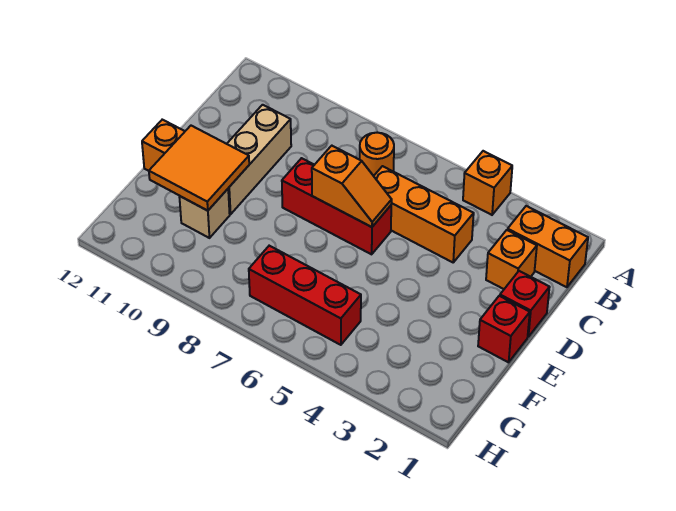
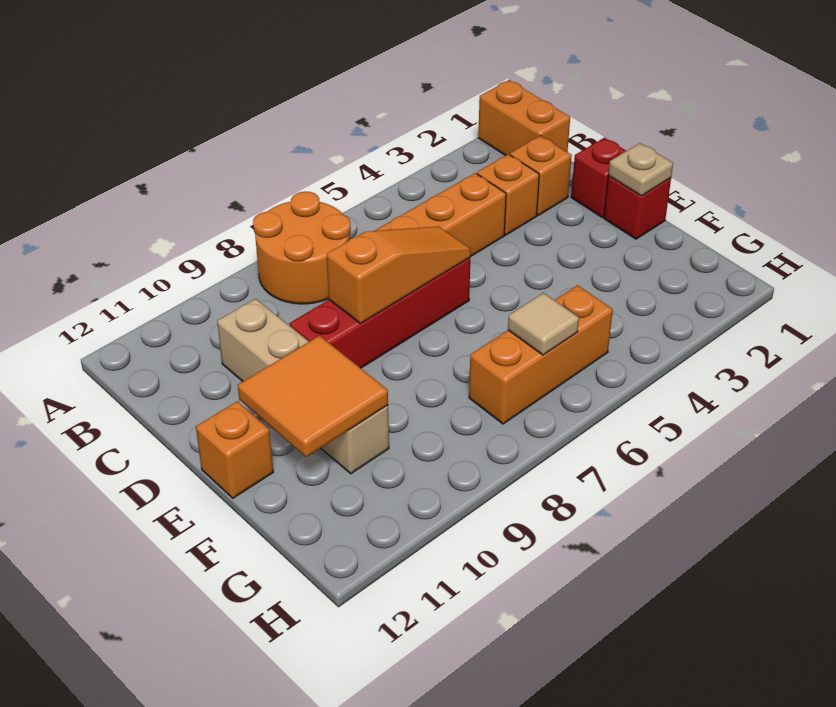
orange 1x1 brick [463,151,512,215] -> orange 1x1 brick moved to [477,154,539,235]
orange 1x2 brick [508,206,588,287] -> orange 1x2 brick turned to [478,80,570,156]
orange 1x1 round brick [360,133,394,176] -> orange 2x2 round brick [253,191,351,304]
red 1x3 brick [282,158,391,254] -> red 1x4 brick [289,258,470,368]
orange 1x2 slope [312,146,392,227] -> orange 1x3 slope [327,226,471,323]
none -> tan 1x1 plate [608,143,673,196]
red 1x3 brick [249,246,361,345] -> orange 1x3 brick [469,285,613,424]
none -> tan 1x1 tile [508,293,579,355]

